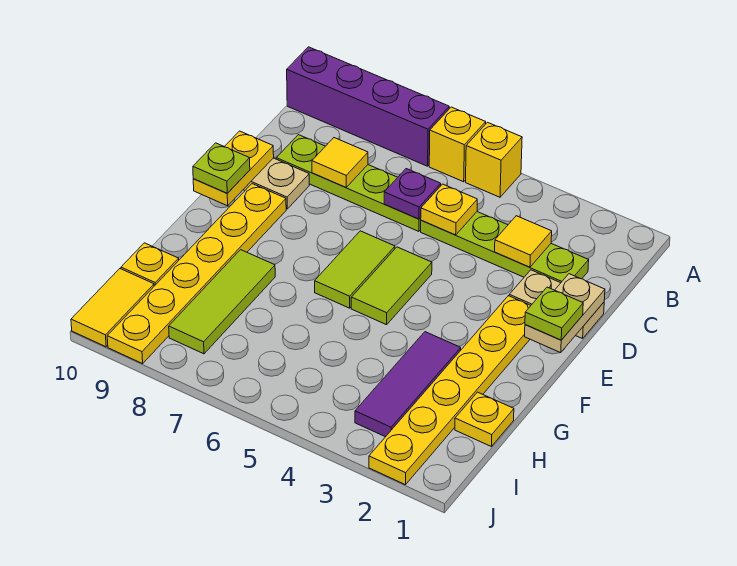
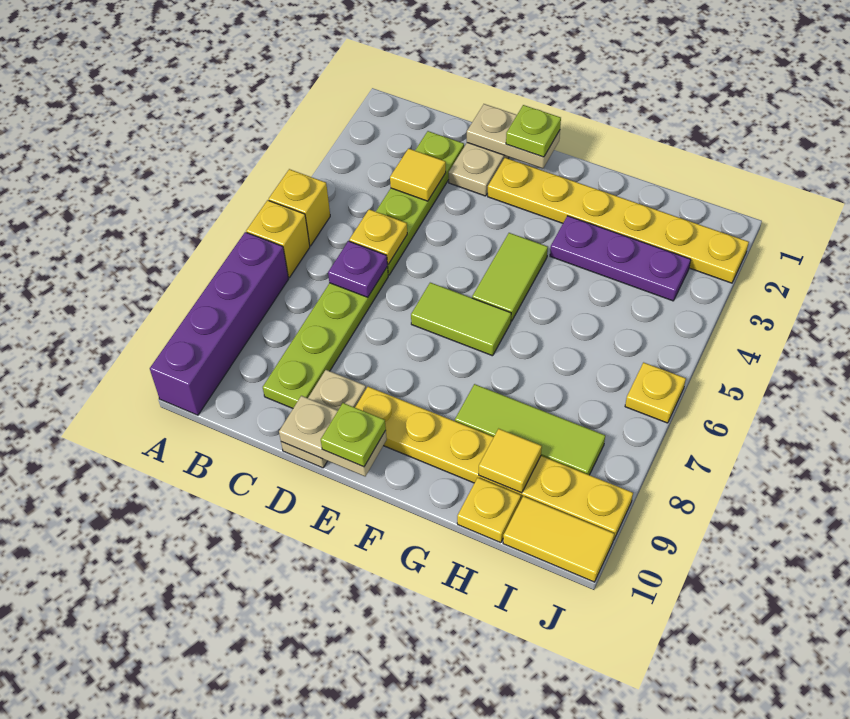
yellow 1x1 tile [312,138,368,187] -> yellow 1x1 tile moved to [479,429,542,493]
yellow 1x2 plate [193,131,274,206] -> tan 1x2 plate [279,396,387,476]
lime 1x2 tile [351,247,432,325] -> lime 1x2 tile turned to [472,233,548,321]
purple 1x3 tile [355,332,461,437] -> purple 1x3 plate [550,216,691,301]
yellow 1x1 plate [455,392,514,446] -> yellow 1x1 plate moved to [625,362,686,423]

